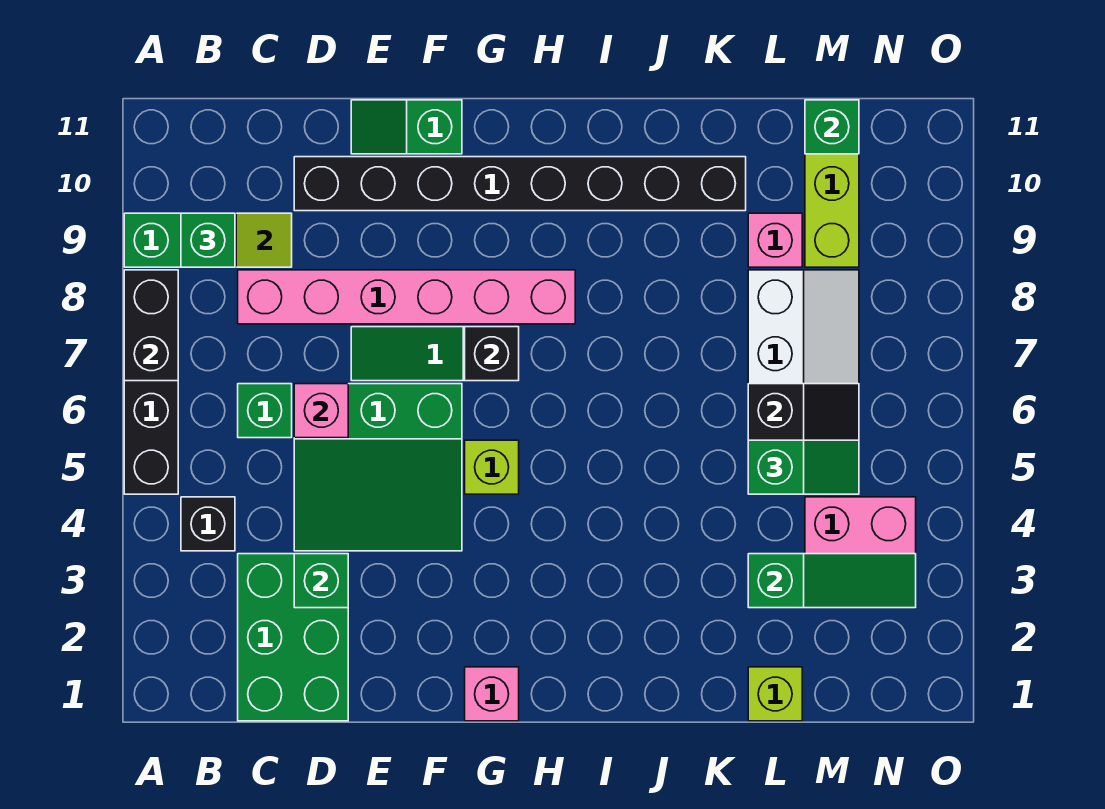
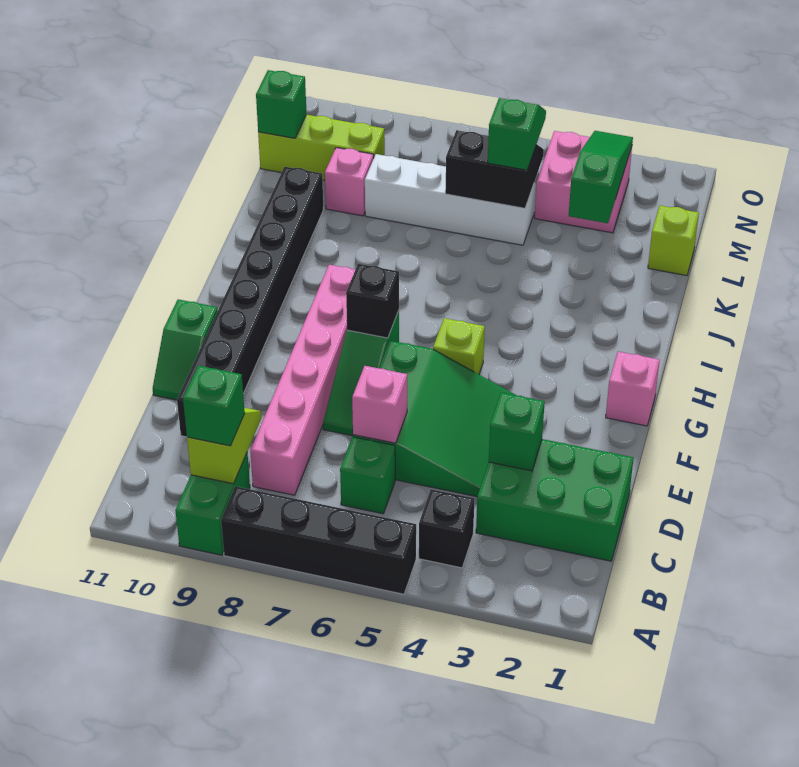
black 1x2 brick [124,270,178,381] -> none

